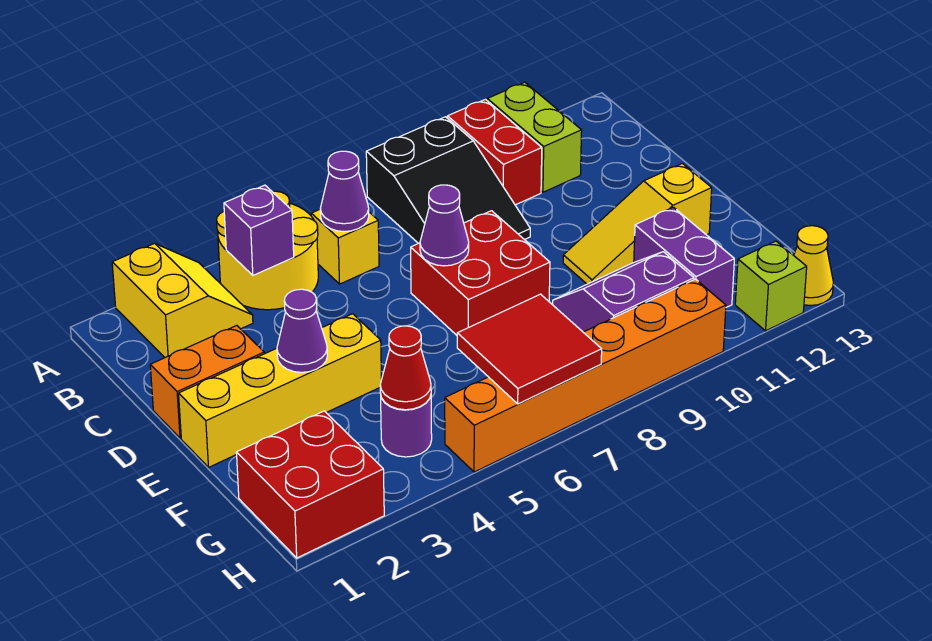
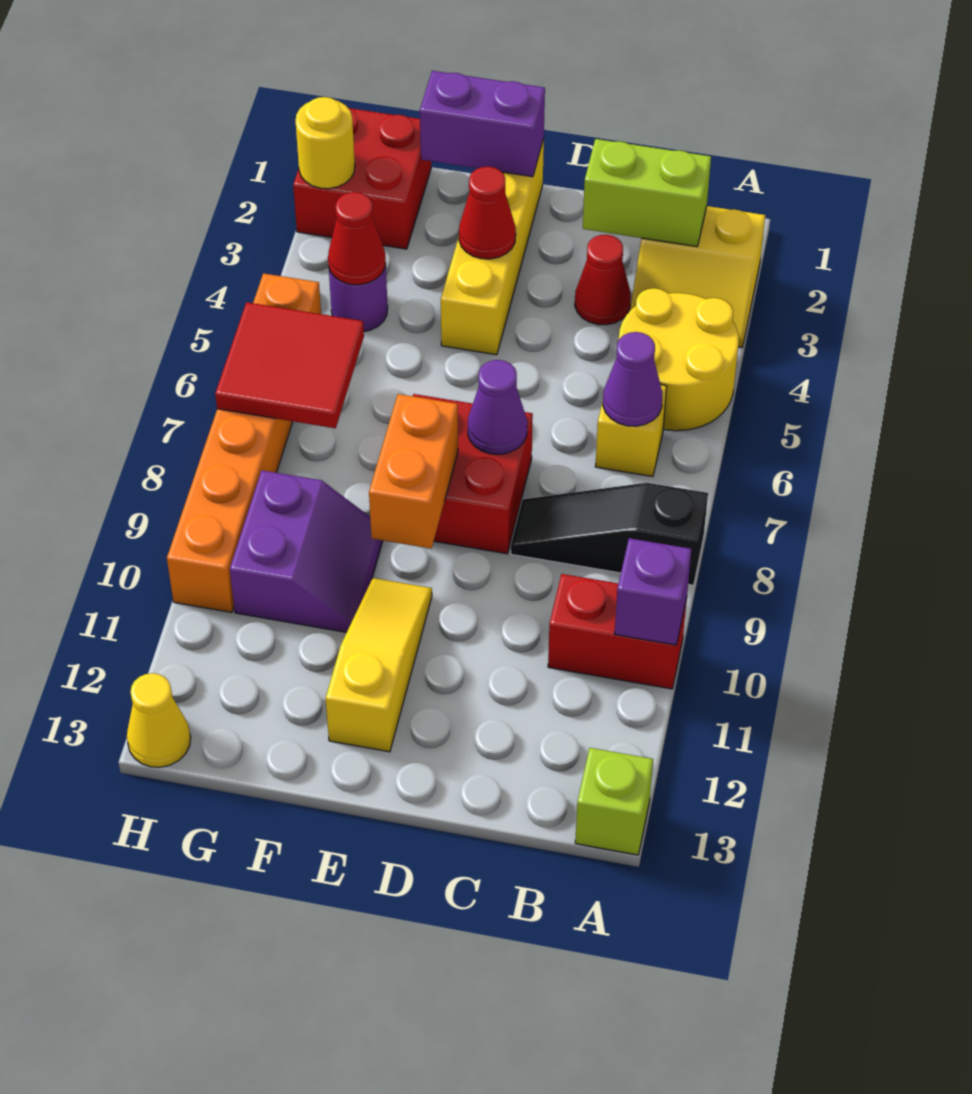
black 2x3 slope [366,117,530,243] -> black 1x3 slope [511,483,708,585]
lime 1x2 brick [487,82,582,192] -> lime 1x2 brick moved to [583,139,711,247]
purple 1x1 brick [224,185,294,275] -> purple 1x1 brick moved to [615,538,691,645]
none -> red 1x1 cone [575,235,631,325]
orange 1x2 brick [150,326,264,438] -> orange 1x2 brick moved to [369,394,458,549]
purple 1x1 cone [277,289,327,372] -> red 1x1 cone [459,167,516,259]
purple 1x2 brick [634,207,734,307] -> purple 1x2 brick moved to [420,71,545,177]
none -> yellow 1x1 round brick [296,97,355,189]
lime 1x1 brick [735,241,807,331] -> lime 1x1 brick moved to [575,748,653,855]

